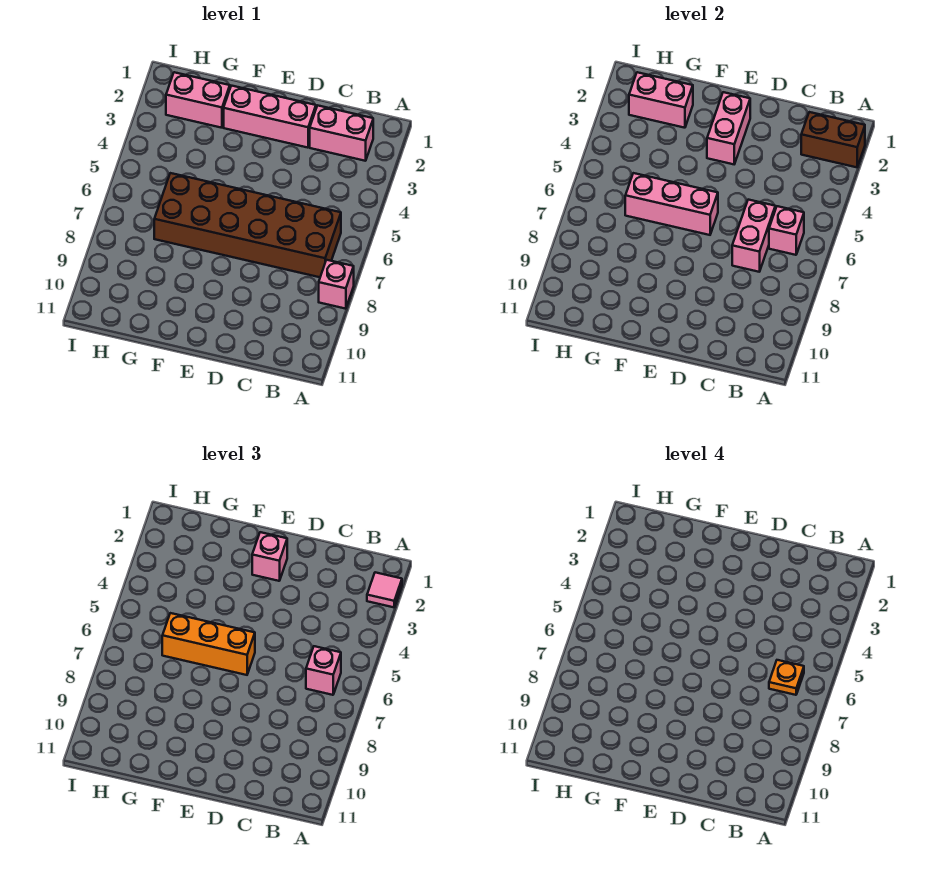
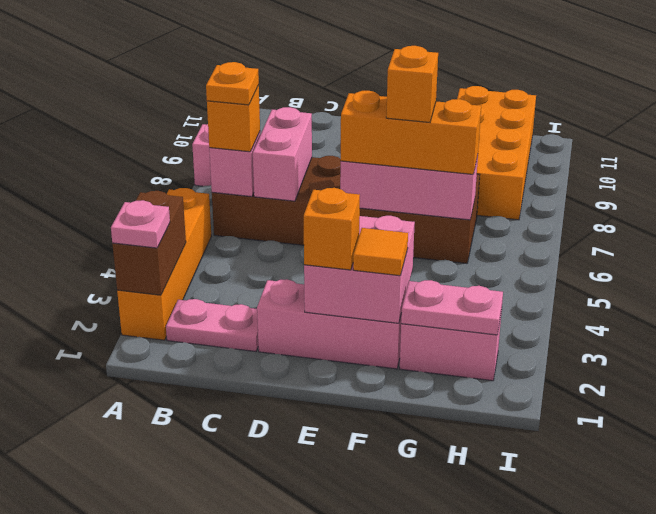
none -> orange 1x4 brick [117,188,211,340]
brown 1x2 brick [801,112,865,167] -> brown 1x2 brick turned to [112,191,186,295]
pink 1x1 tile [367,572,402,607] -> pink 1x1 plate [111,200,170,248]
pink 1x2 brick [310,106,373,161] -> pink 1x2 plate [166,299,258,352]
pink 1x1 brick [306,646,341,695] -> orange 1x1 brick [207,86,260,152]
pink 1x2 brick [707,92,750,164] -> pink 2x2 brick [304,216,415,323]
pink 1x1 brick [252,532,287,581] -> orange 1x1 brick [304,188,360,270]
none -> orange 1x1 tile [353,228,408,276]
none -> orange 1x1 brick [386,46,438,122]
pink 1x2 brick [629,72,693,128] -> pink 1x2 plate [401,280,503,335]
none -> orange 2x4 brick [457,86,536,220]

